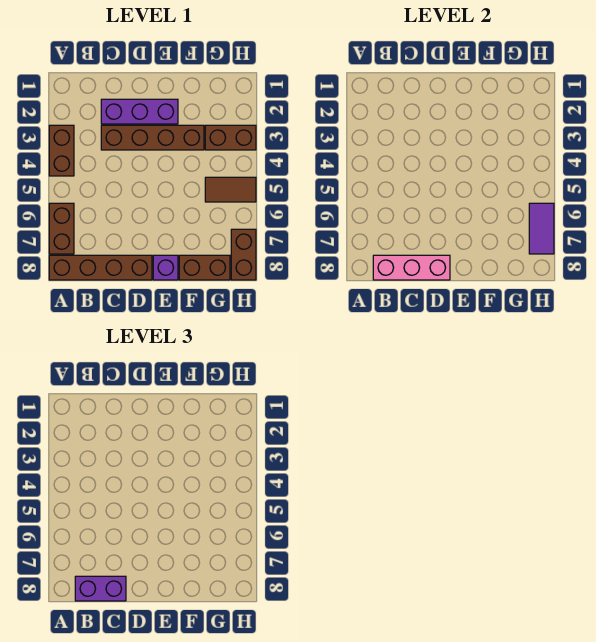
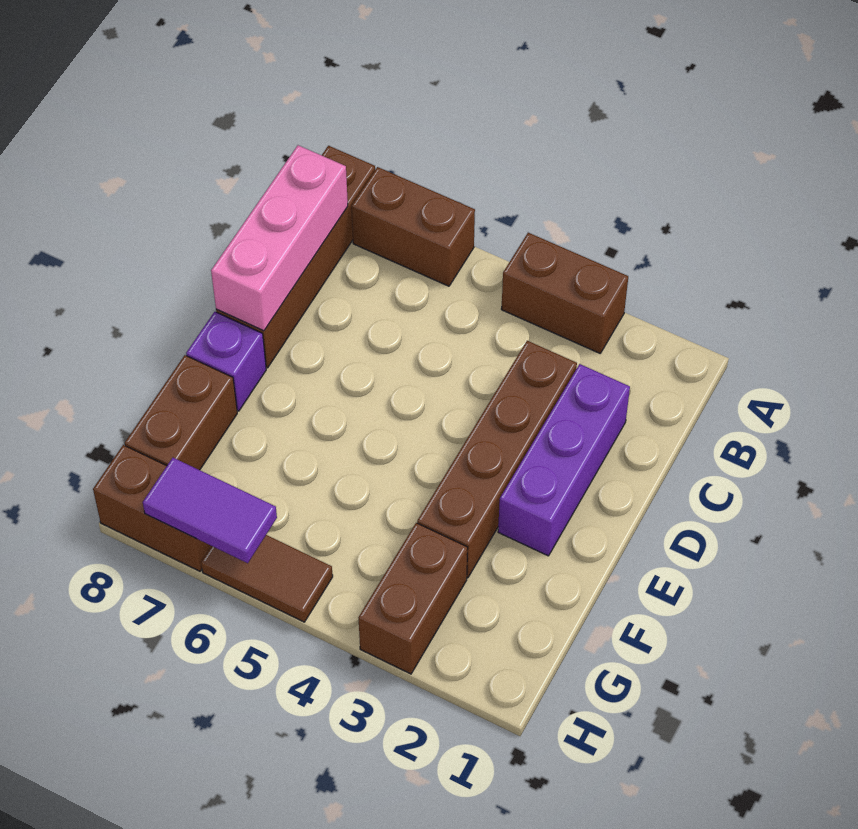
purple 1x2 brick [75,576,126,601] -> none
brown 1x2 tile [205,177,256,202] -> brown 1x2 tile turned to [201,535,333,622]

